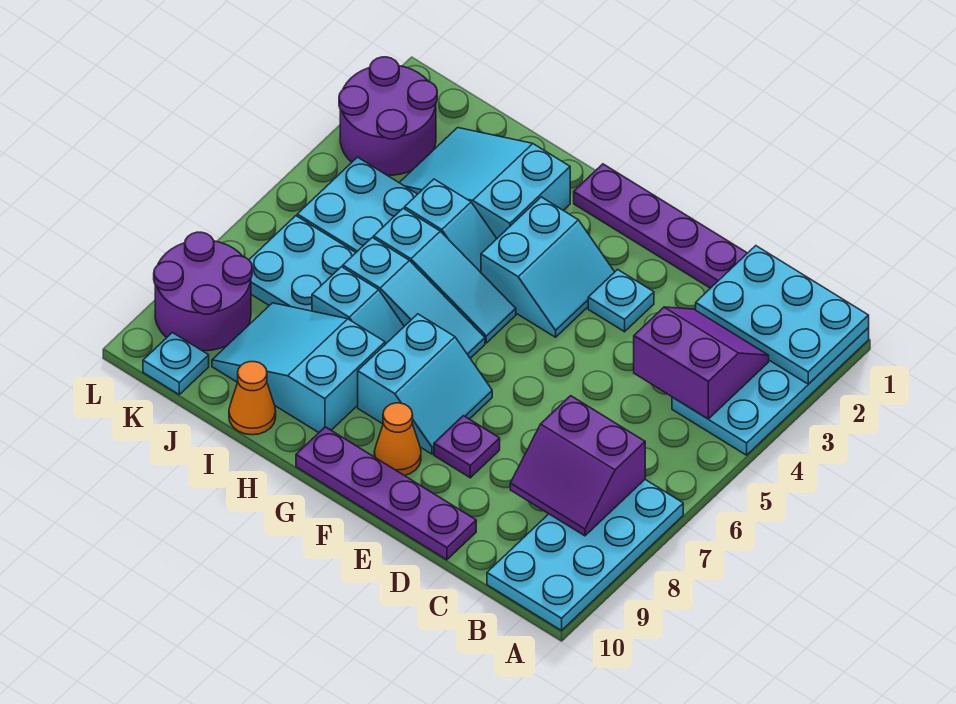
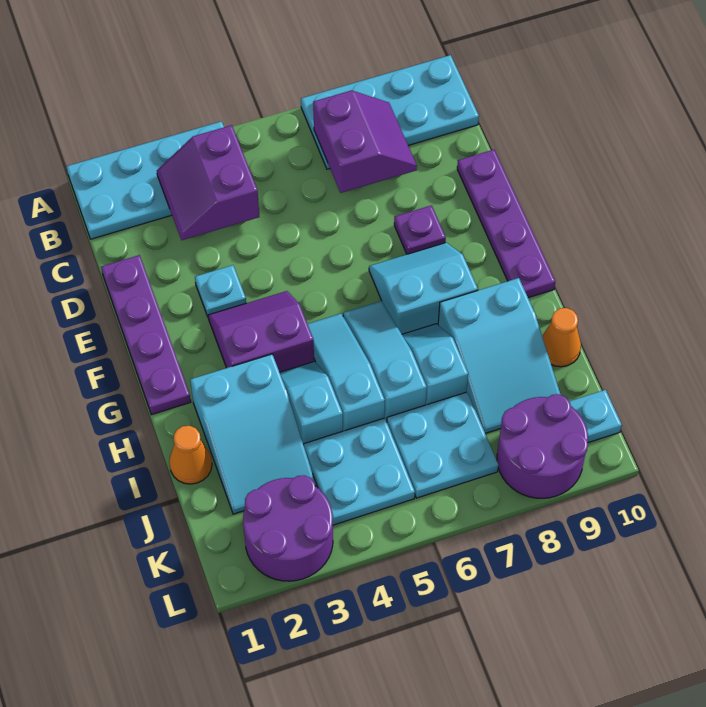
cyan 2x3 plate [696,246,869,384] -> none
cyan 2x2 slope [481,197,614,337] -> purple 2x2 slope [208,291,314,372]
orange 1x1 cone [374,403,421,476] -> orange 1x1 cone moved to [169,426,212,484]

